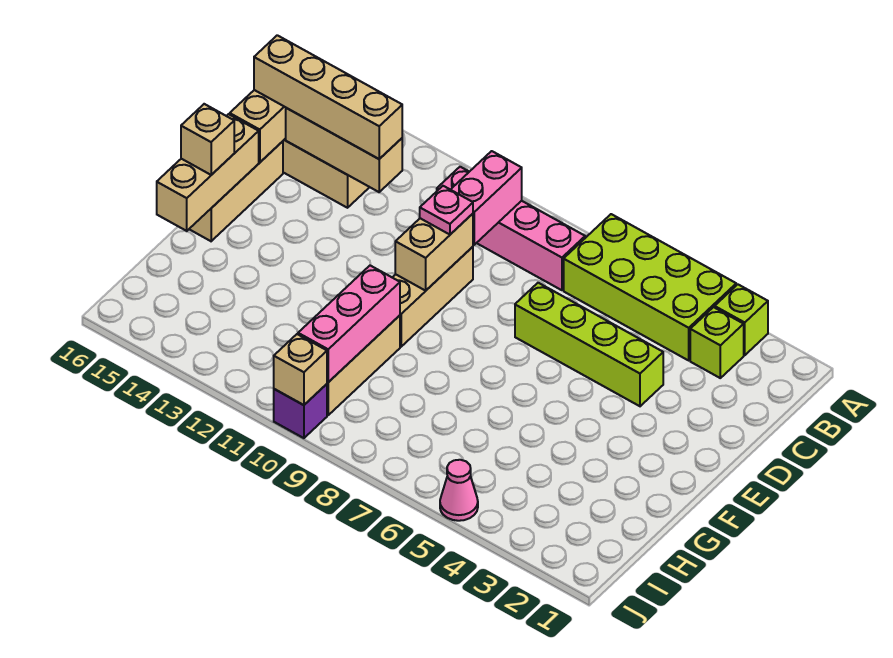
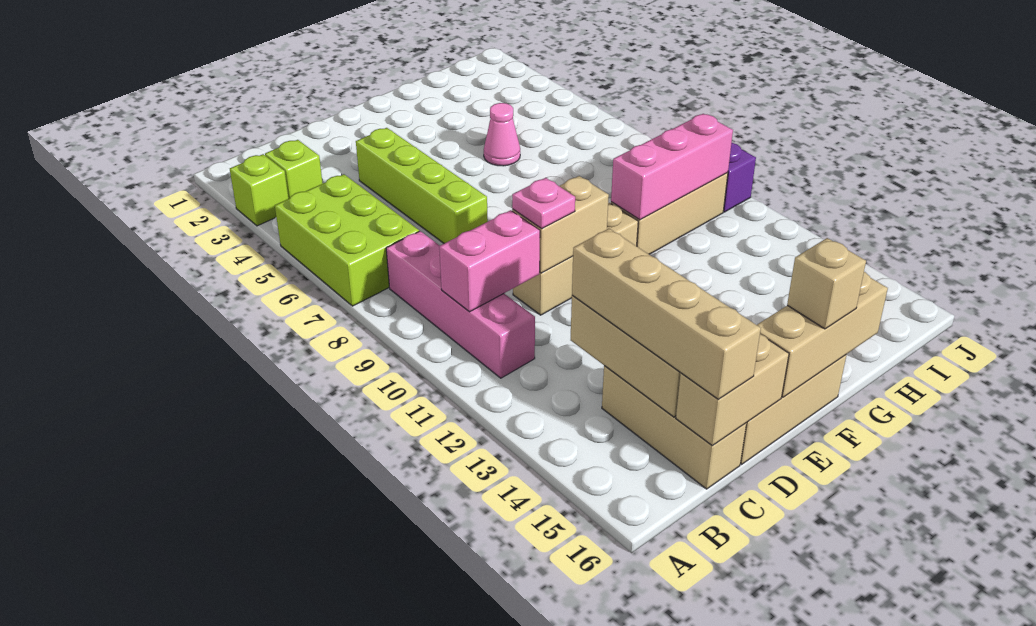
lime 2x4 brick [564,214,736,360] -> lime 2x3 brick [275,174,419,306]
pink 1x1 cone [440,460,478,521] -> pink 1x1 cone moved to [484,103,520,166]
tan 1x1 brick [274,334,327,405] -> none

